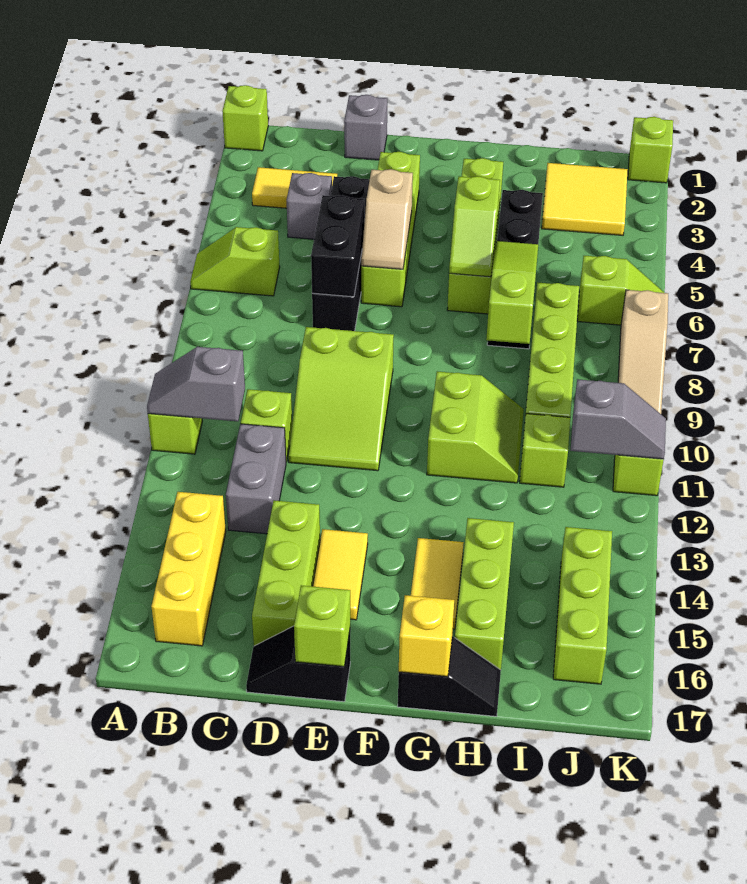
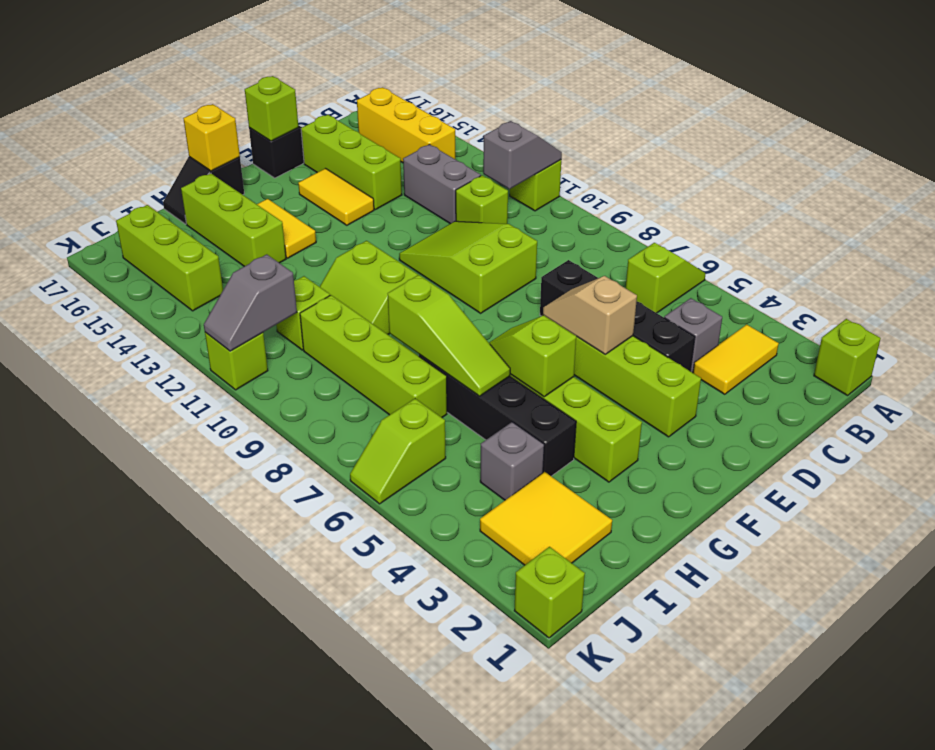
grey 1x1 brick [344,95,387,160] -> grey 1x1 brick moved to [480,422,544,500]
black 1x2 brick [311,195,364,297] -> none
tan 1x3 slope [618,290,668,414] -> none

